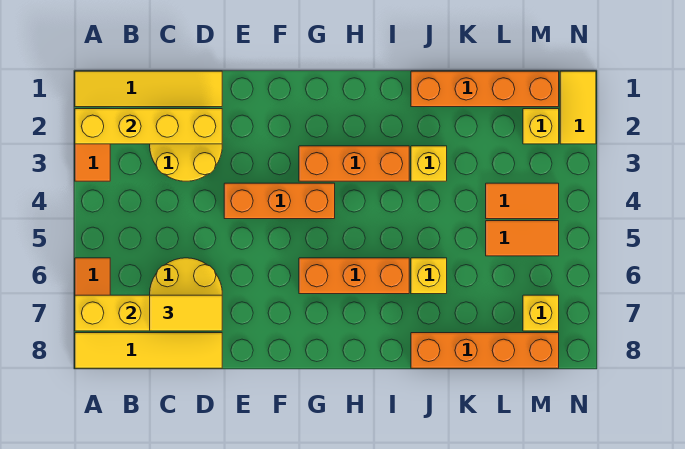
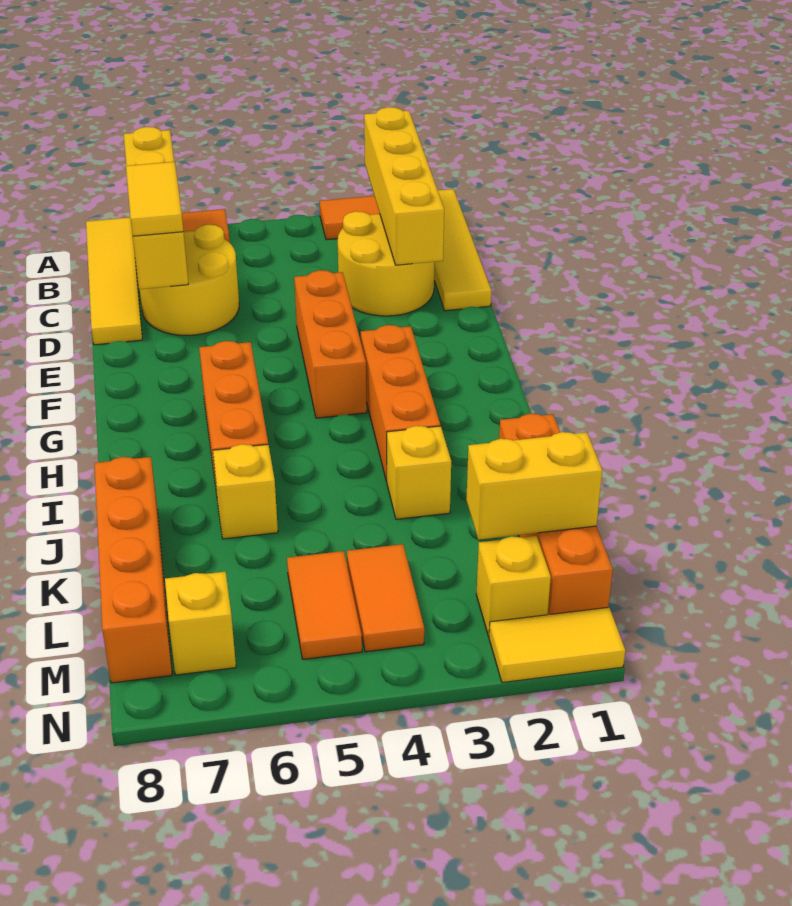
none -> yellow 1x2 brick [466,432,602,540]

